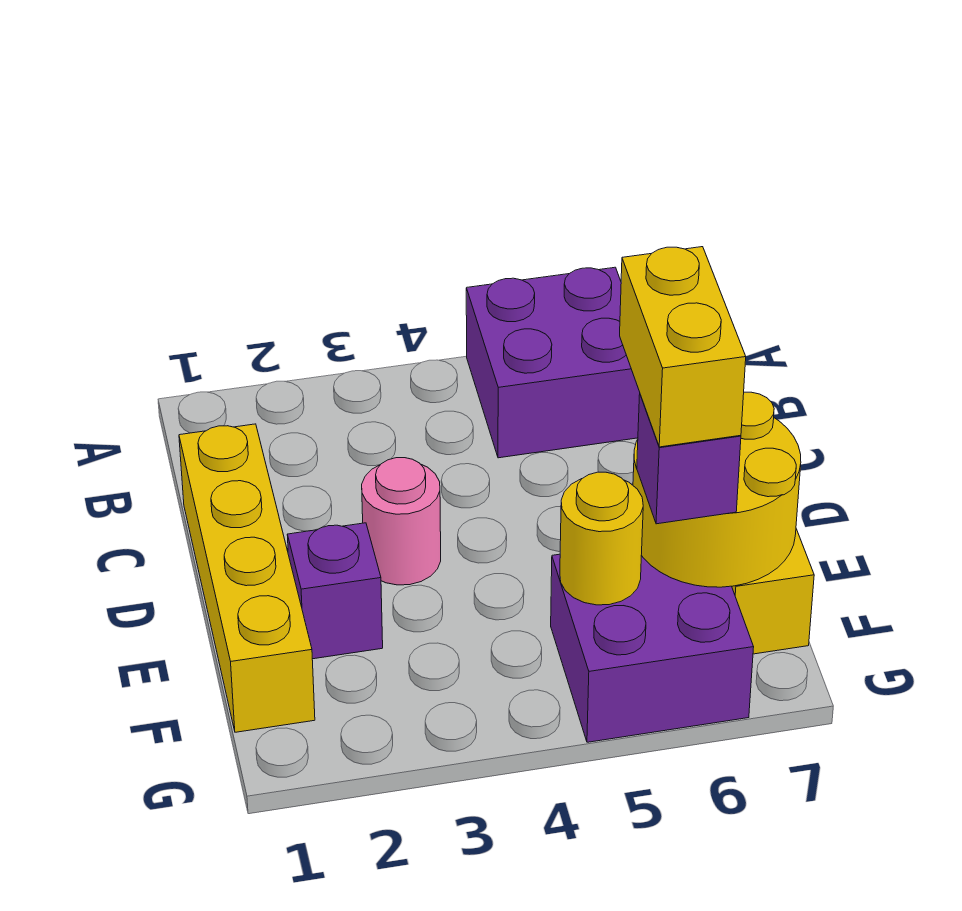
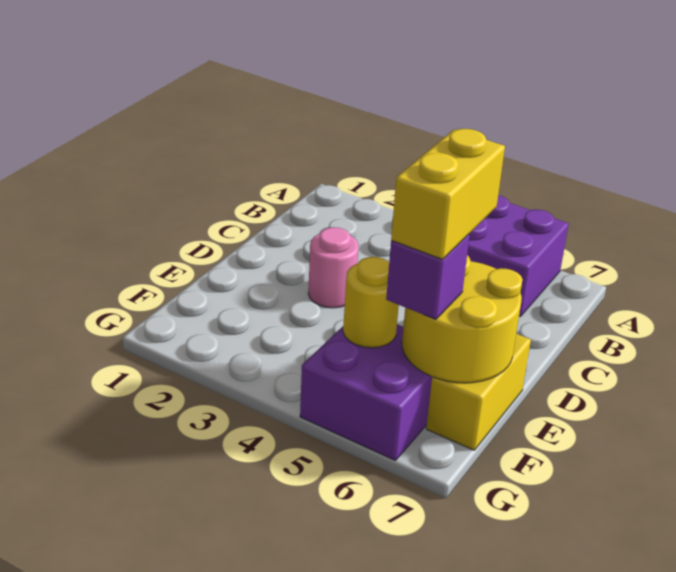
yellow 1x4 brick [179,424,315,732] -> none
purple 1x1 brick [287,523,383,659] -> none

